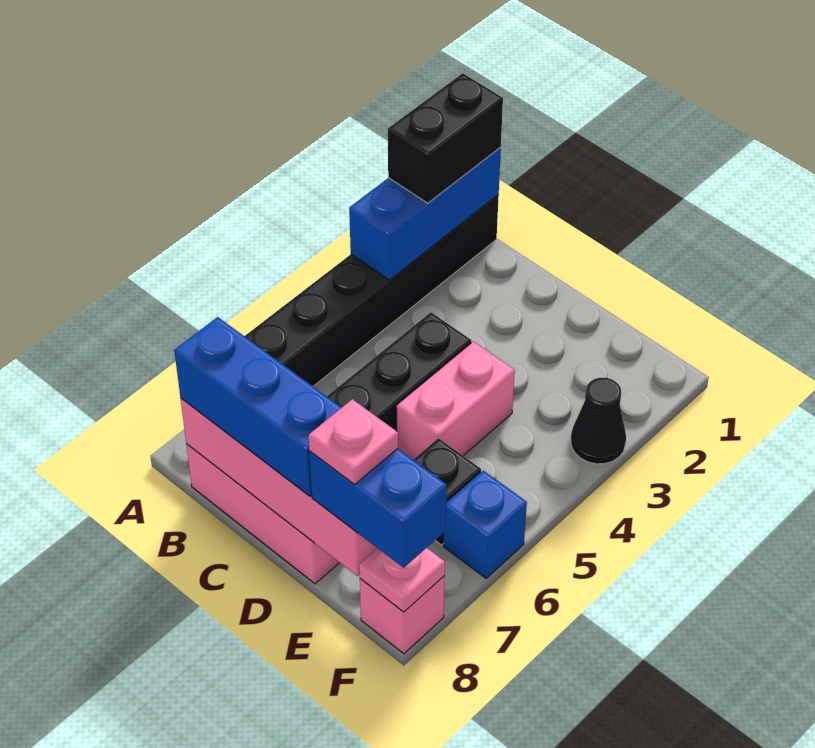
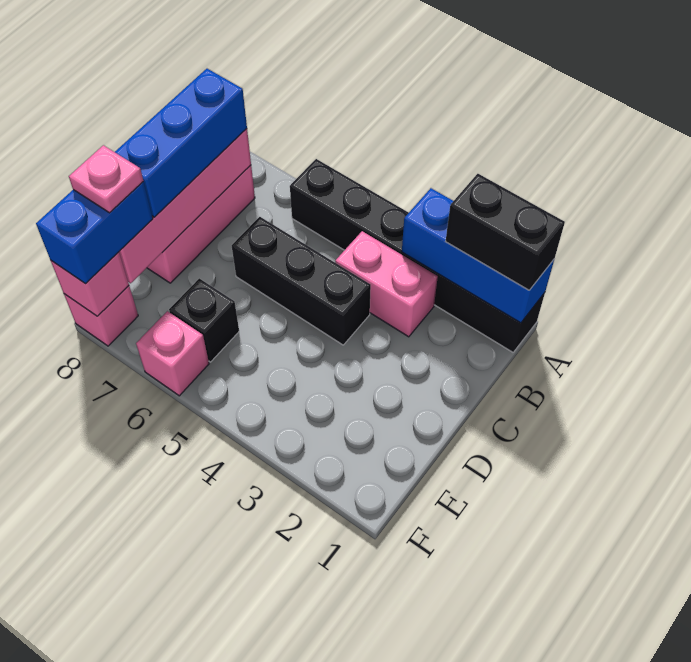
pink 1x2 brick [397,341,515,459] -> pink 1x2 brick moved to [335,231,438,337]
black 1x1 cone [571,378,626,464] -> none
blue 1x1 brick [444,470,527,578] -> pink 1x1 brick [136,311,209,396]
pink 1x1 plate [359,548,445,612] -> pink 1x1 brick [51,252,129,316]

